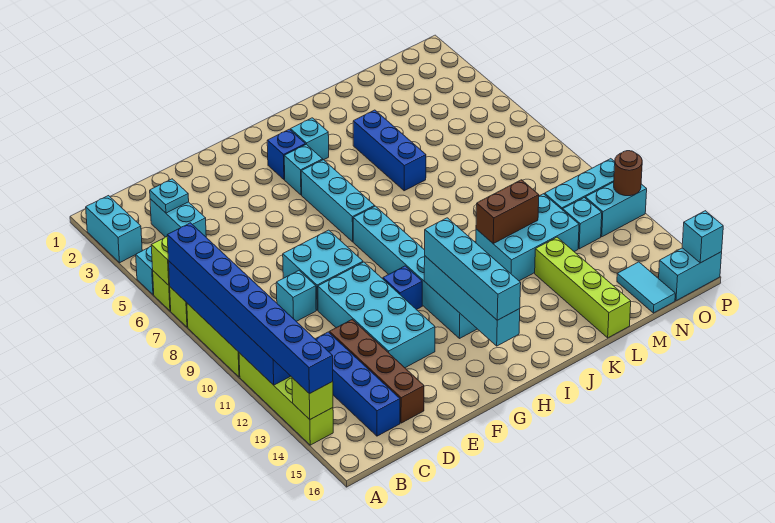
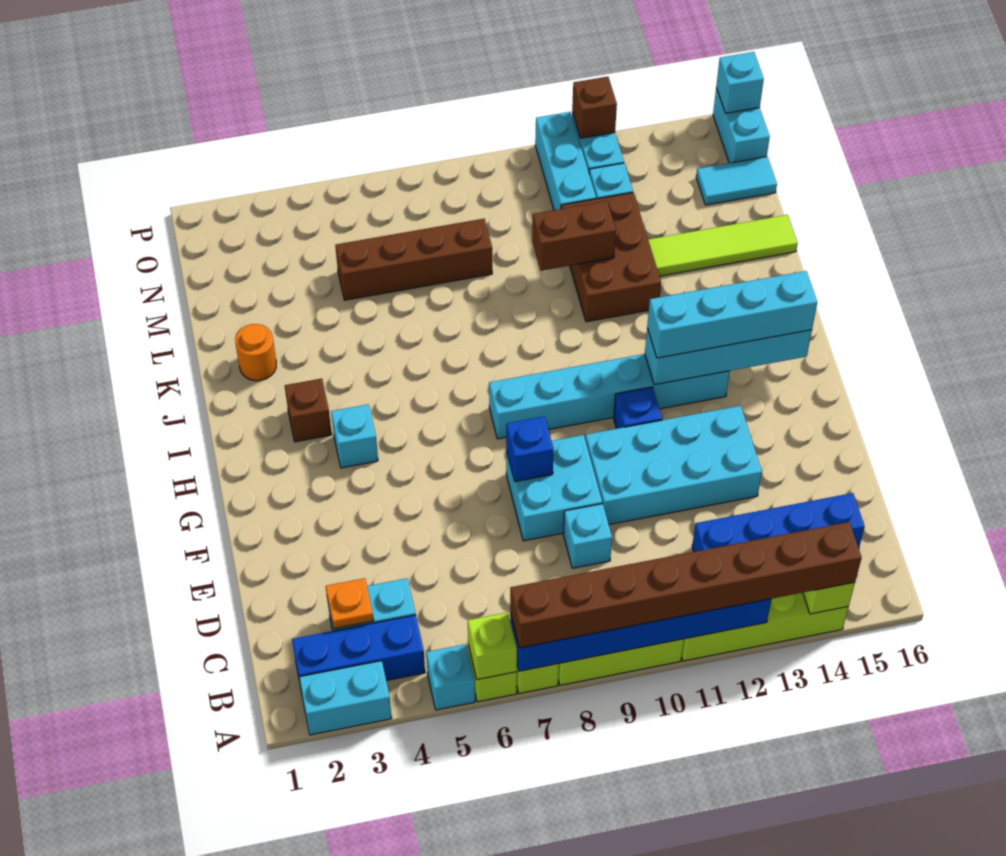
blue 1x8 brick [167,223,333,394] -> brown 1x8 brick [510,522,862,648]
cyan 1x1 plate [150,179,189,213] -> orange 1x1 plate [326,578,374,629]
brown 1x4 brick [329,320,424,423] -> brown 1x4 brick moved to [335,219,492,300]
blue 1x1 brick [267,129,305,180] -> blue 1x1 brick moved to [506,416,554,482]
cyan 1x3 brick [301,160,375,242] -> none
cyan 1x1 brick [290,118,329,160] -> brown 1x1 brick [285,379,332,442]
none -> orange 1x1 round brick [235,324,276,381]
blue 1x3 brick [353,110,426,191] -> blue 1x3 brick moved to [292,615,425,687]
cyan 2x3 brick [476,194,579,281] -> brown 2x3 brick [561,193,661,322]
brown 1x2 brick [476,180,539,243] -> brown 1x2 brick turned to [532,201,616,271]
lime 1x4 brick [535,237,631,338] -> lime 1x4 tile [648,215,798,276]
brown 1x1 round brick [614,151,642,196] -> brown 1x1 brick [572,77,617,138]

